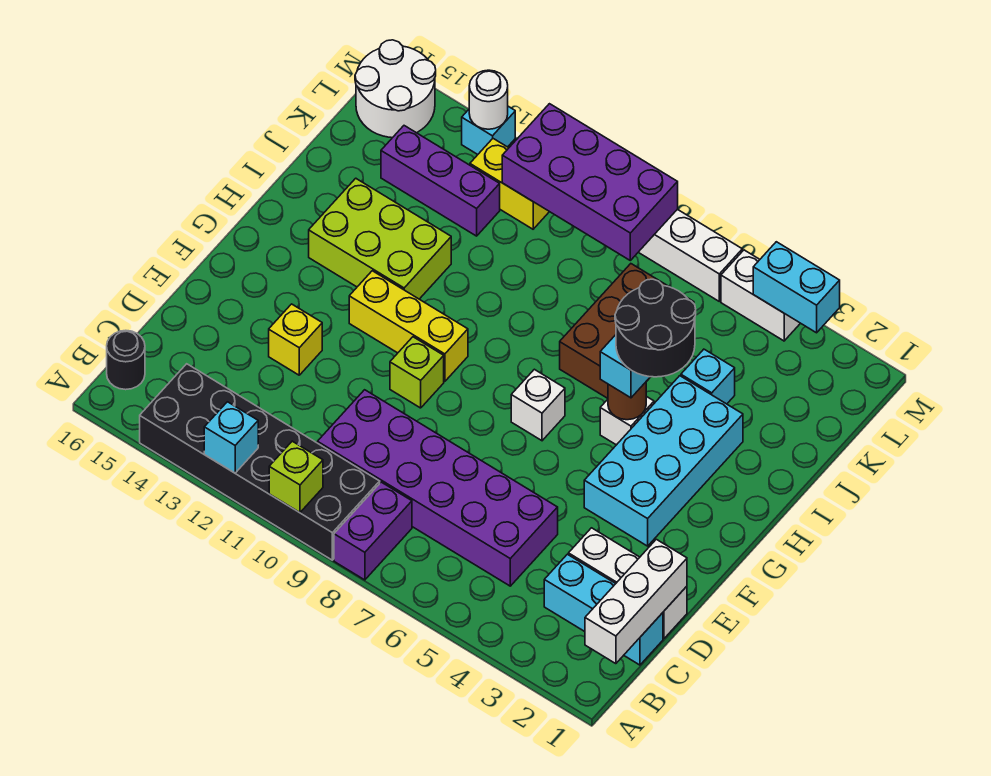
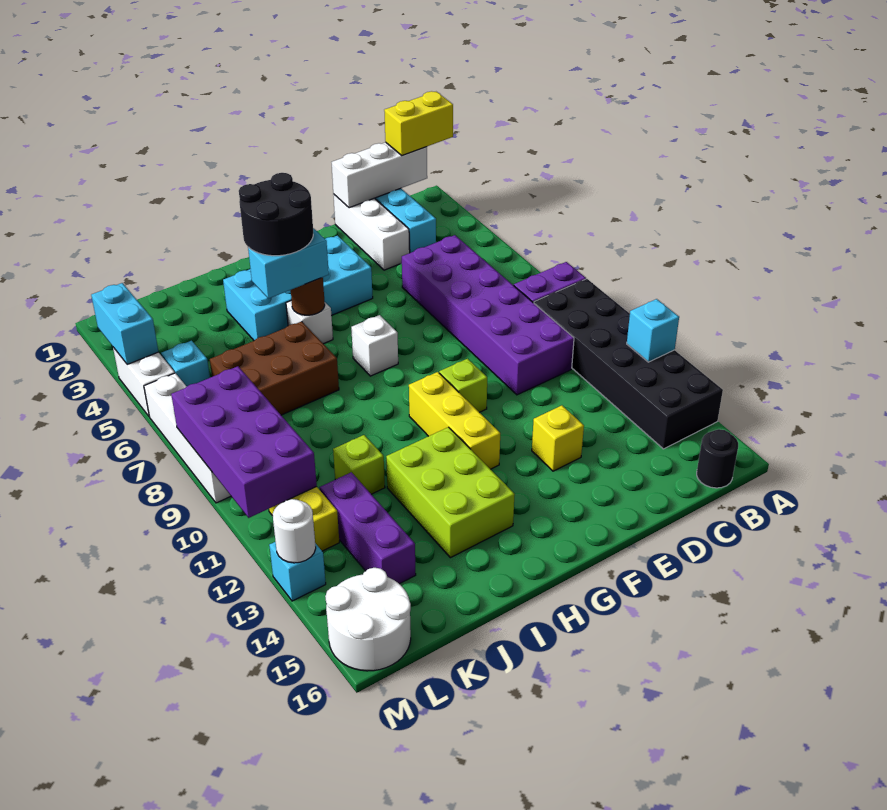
none -> yellow 1x2 brick [384,91,453,156]
lime 1x1 brick [269,441,323,513] -> lime 1x1 brick moved to [333,435,385,494]
cyan 1x1 brick [681,349,735,404] -> cyan 1x1 brick moved to [161,341,210,386]

